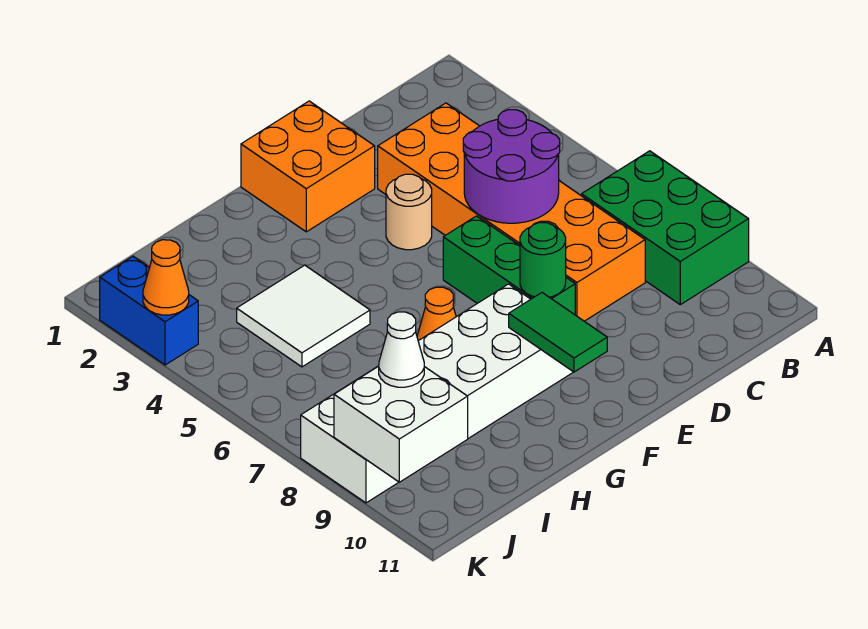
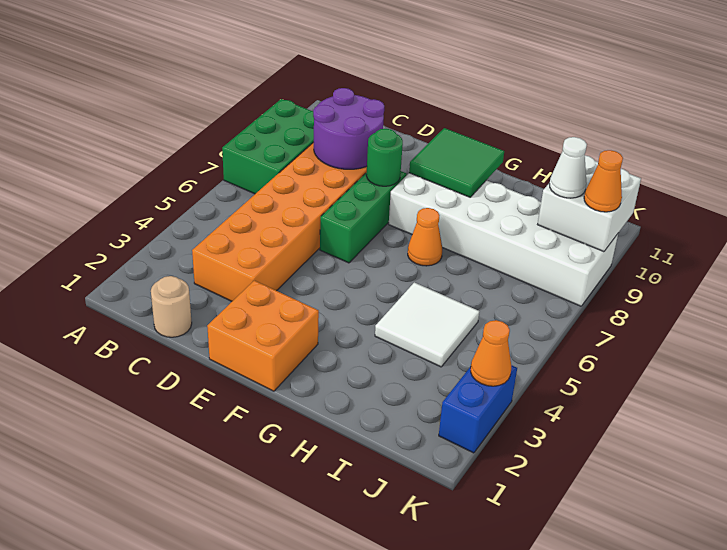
purple 2x2 round brick [463,110,560,223] -> purple 2x2 round brick moved to [313,88,384,169]
tan 1x1 round brick [386,174,432,250] -> tan 1x1 round brick moved to [151,276,192,337]
green 1x2 tile [509,293,607,372] -> green 2x2 tile [409,128,504,197]
none -> orange 1x1 cone [584,150,623,212]

